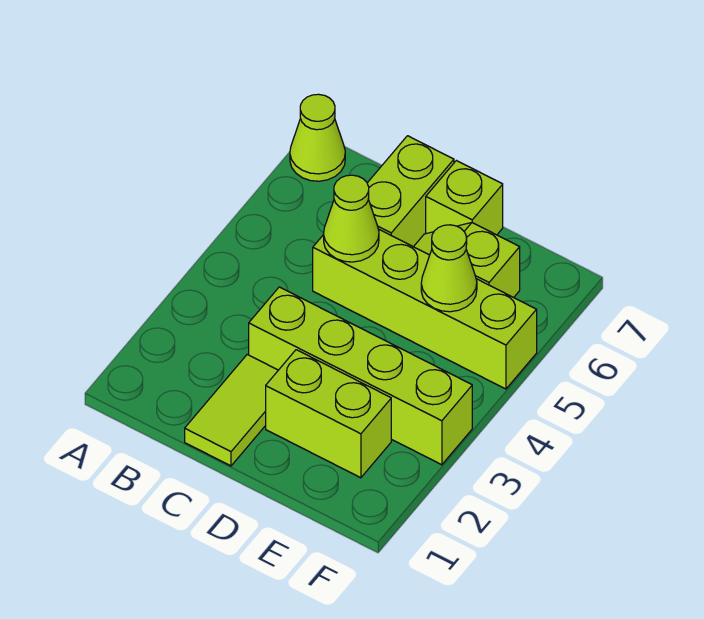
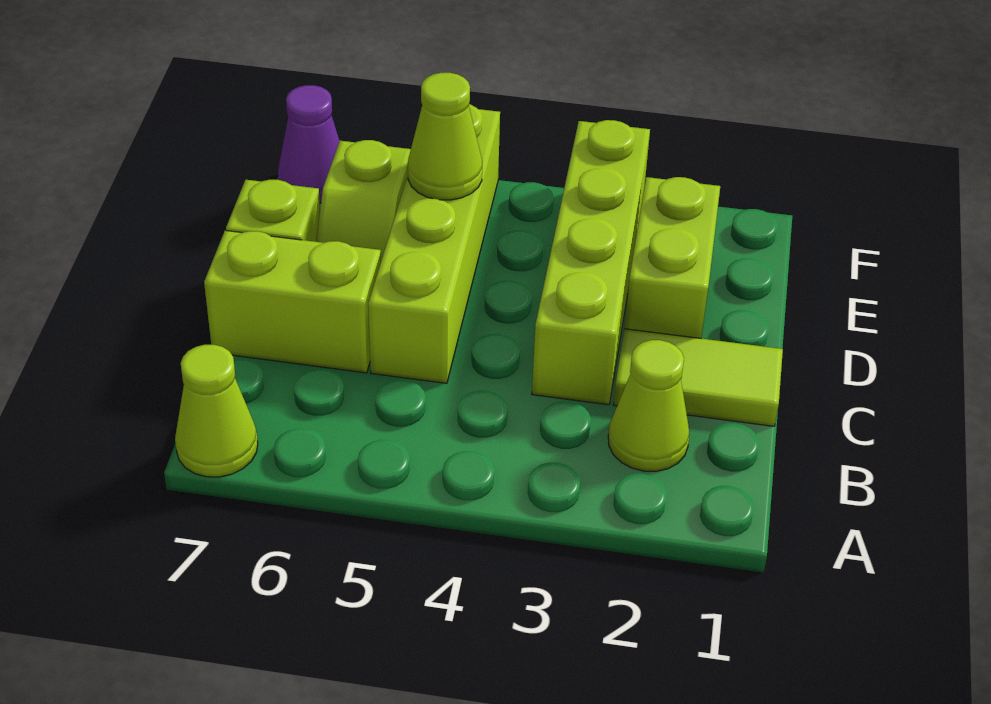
lime 1x1 cone [324,175,379,262] -> lime 1x1 cone moved to [608,340,689,471]
none -> purple 1x1 cone [278,85,340,203]

